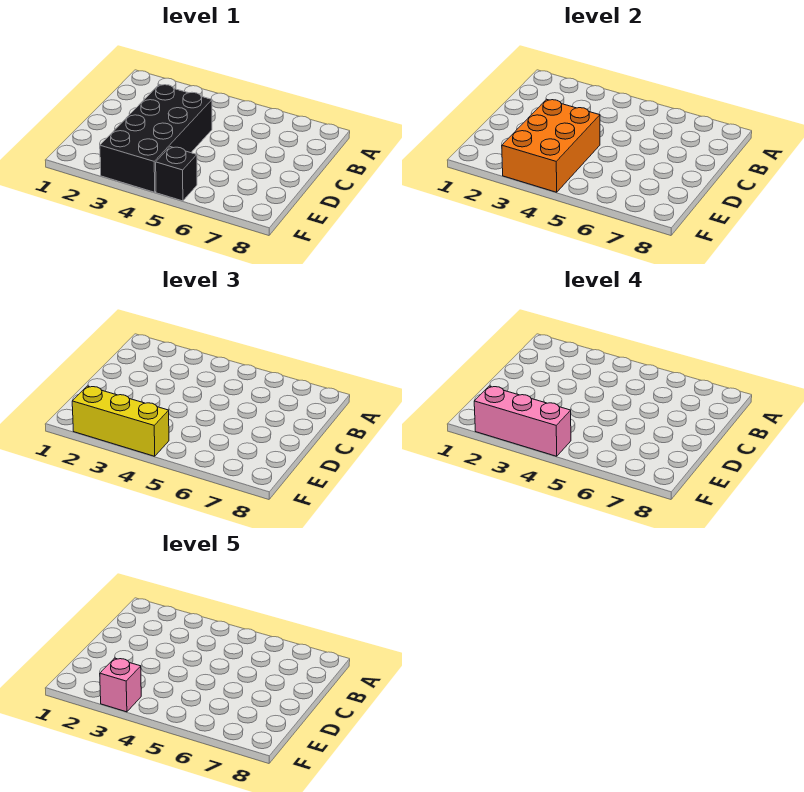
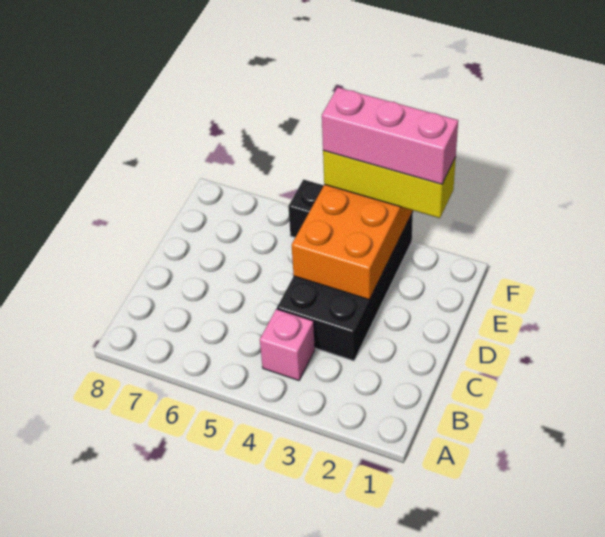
pink 1x1 brick [100,658,141,712] -> pink 1x1 brick moved to [260,309,315,380]

